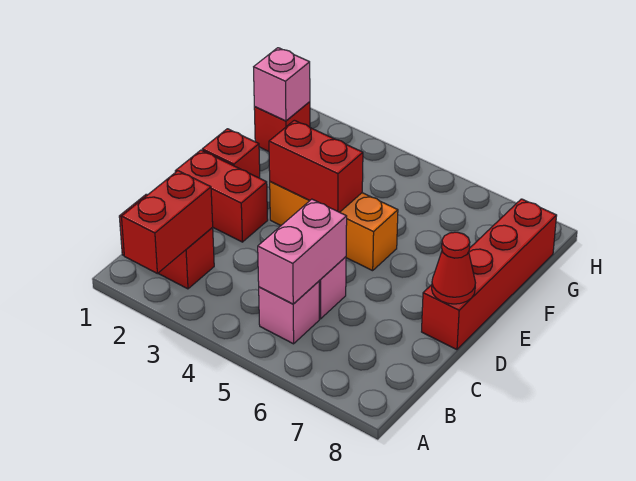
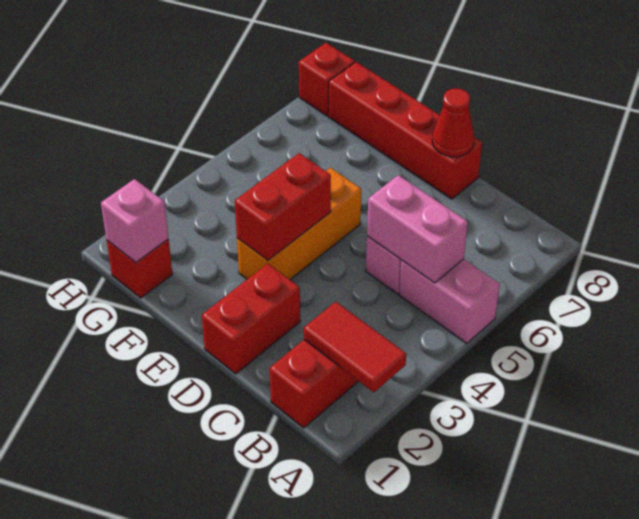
red 1x2 brick [121,171,213,273] -> red 1x2 tile [304,302,406,392]
pink 1x1 brick [259,281,319,344] -> pink 1x2 brick [399,259,500,344]
red 1x1 brick [202,129,260,178] -> red 1x1 brick moved to [299,43,355,116]

